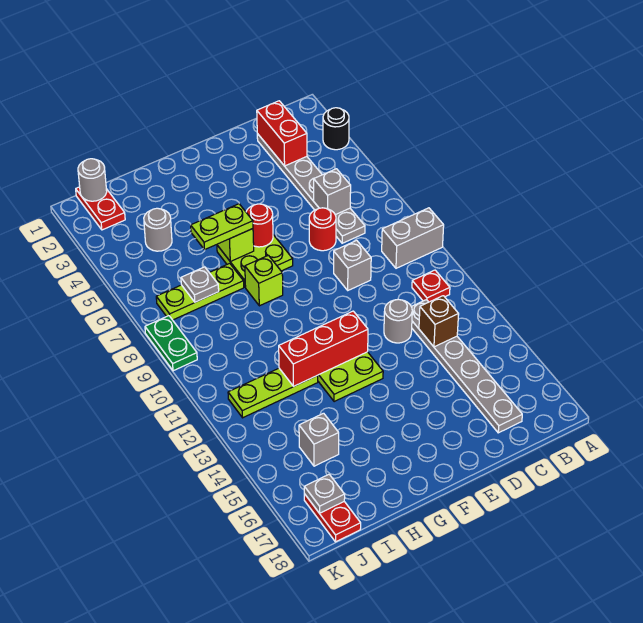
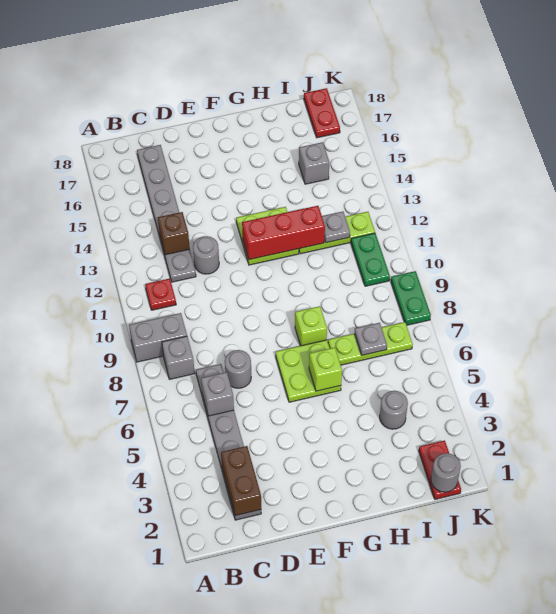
black 1x1 round brick [323,108,349,150] -> none
red 1x2 brick [257,101,307,166] -> brown 1x2 brick [221,446,261,516]
red 1x1 round brick [309,208,336,251] -> grey 1x1 round brick [225,350,251,388]
grey 1x1 brick [334,240,371,290] -> grey 1x1 brick moved to [162,336,195,379]
red 1x1 round brick [246,204,273,247] -> none
lime 1x2 plate [191,204,253,250] -> none
none -> green 1x2 plate [351,233,390,286]
grey 1x1 plate [304,474,345,513] -> grey 1x1 plate moved to [322,212,350,243]

